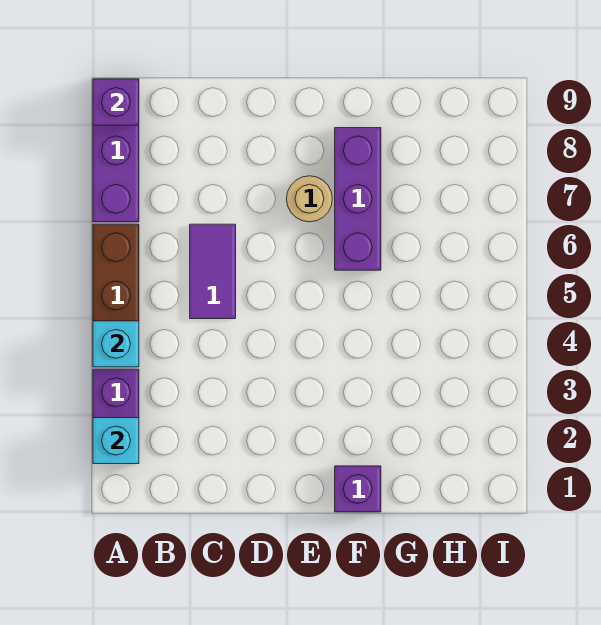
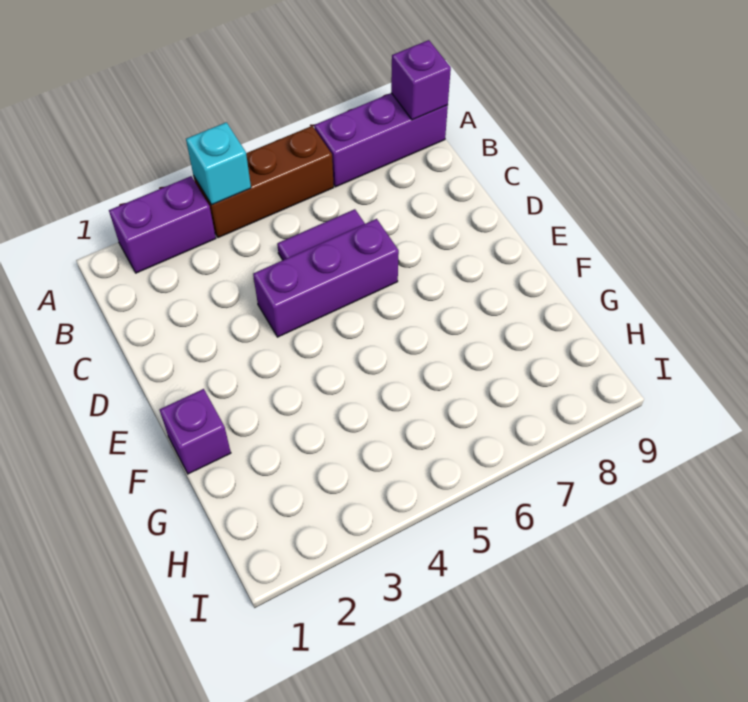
cyan 1x1 brick [93,418,139,464] -> none
tan 1x1 round brick [287,176,332,222] -> none
purple 1x3 brick [335,128,381,270] -> purple 1x3 brick moved to [253,219,399,337]

